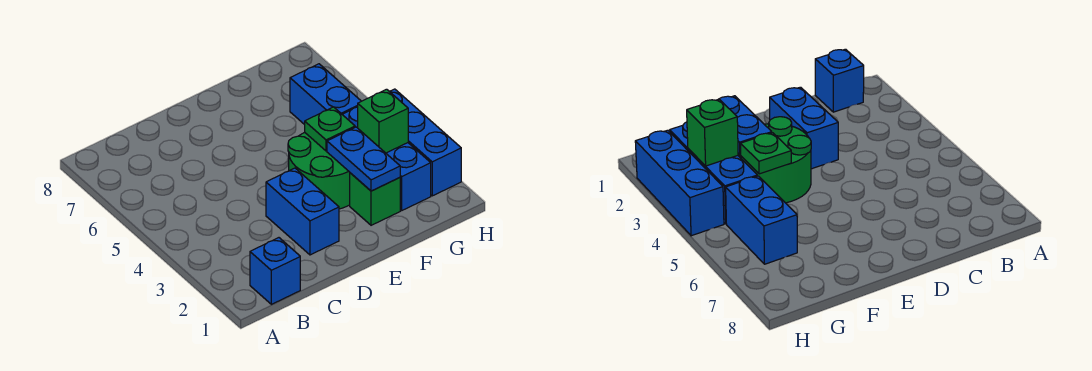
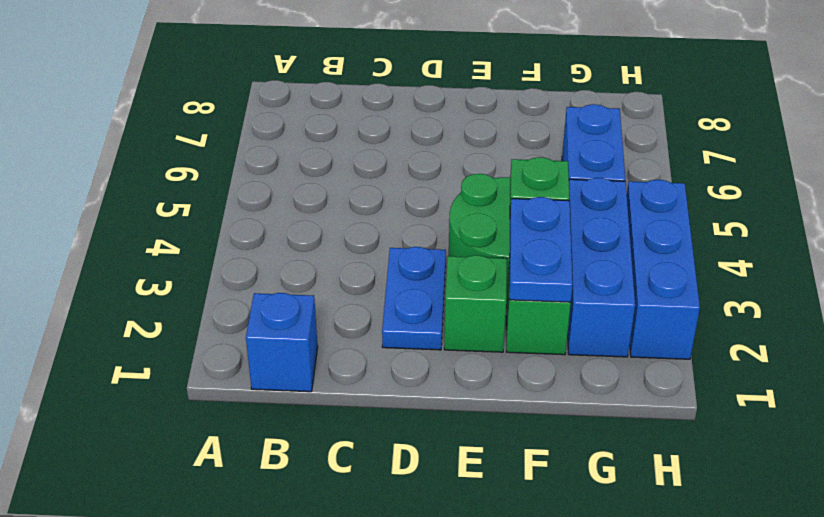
blue 1x2 brick [266,168,339,255] -> blue 1x2 plate [382,247,446,350]
green 1x1 brick [358,89,408,153] -> green 1x1 brick moved to [444,255,507,352]

